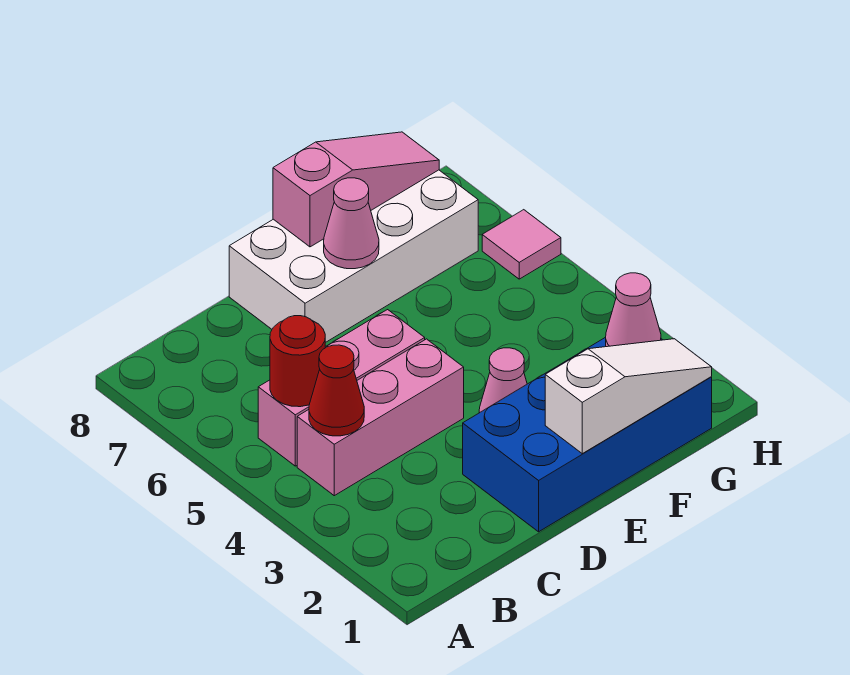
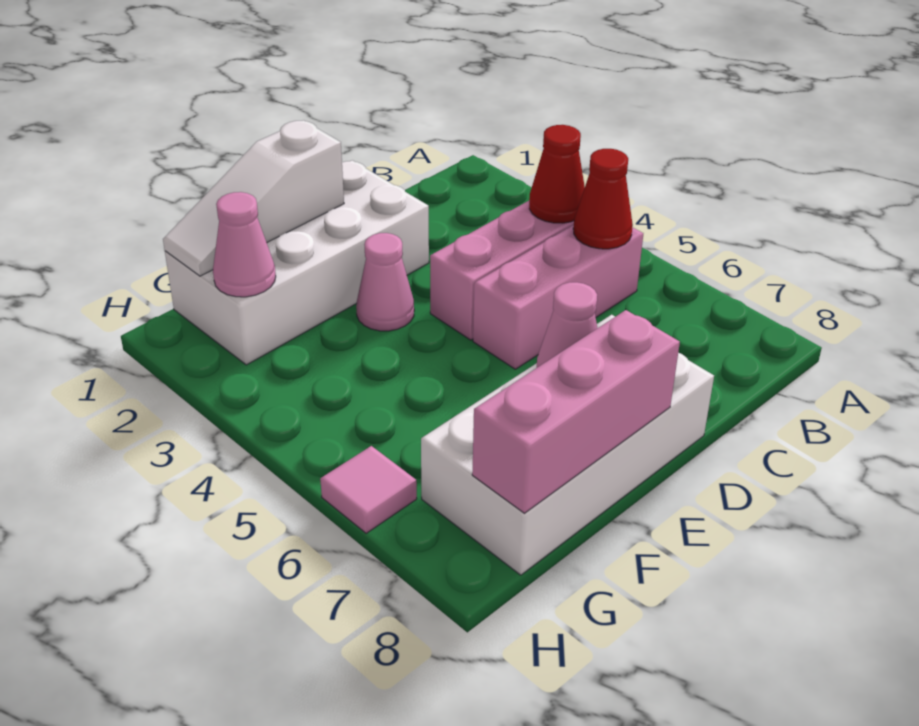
red 1x1 round brick [270,316,325,407] -> red 1x1 cone [573,149,633,249]
blue 2x4 brick [463,337,712,532] -> white 2x4 brick [165,160,429,365]
pink 1x3 slope [273,132,439,247] -> pink 1x3 brick [472,310,680,513]

